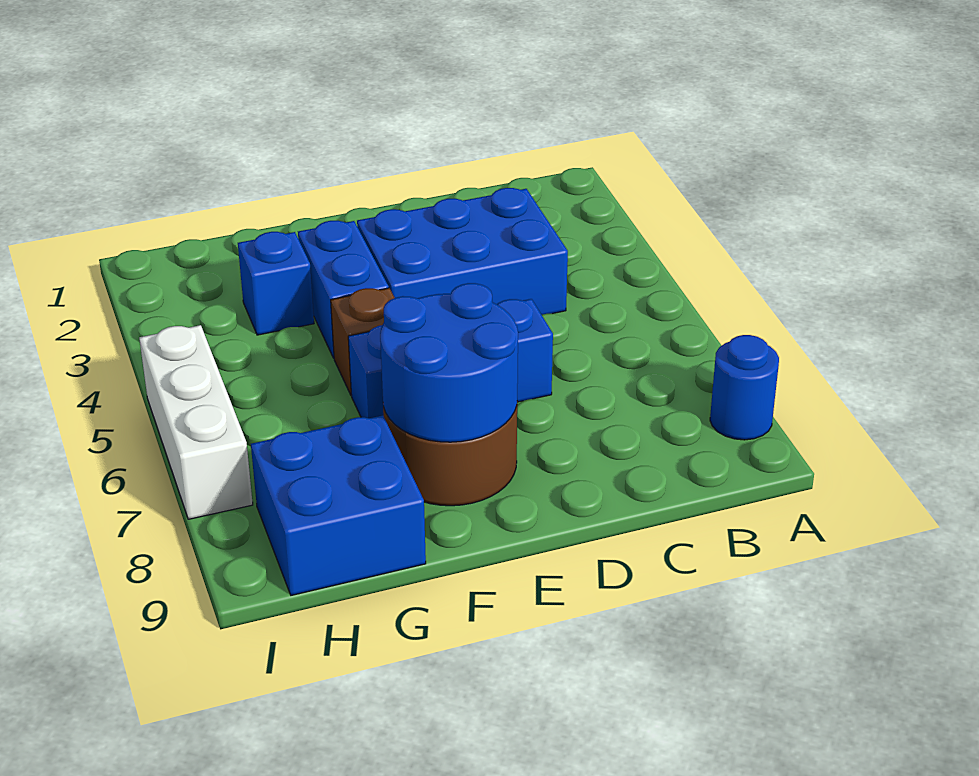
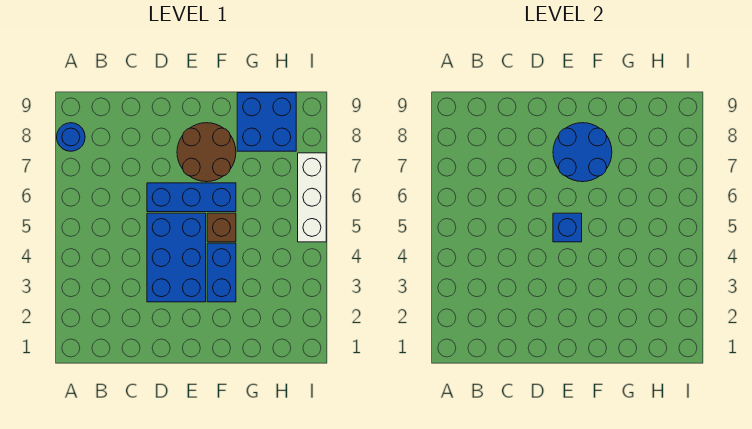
blue 2x3 brick [357,188,568,315] -> blue 2x3 brick turned to [147,213,206,302]
blue 1x1 brick [238,232,314,335] -> blue 1x1 brick moved to [553,213,582,242]

